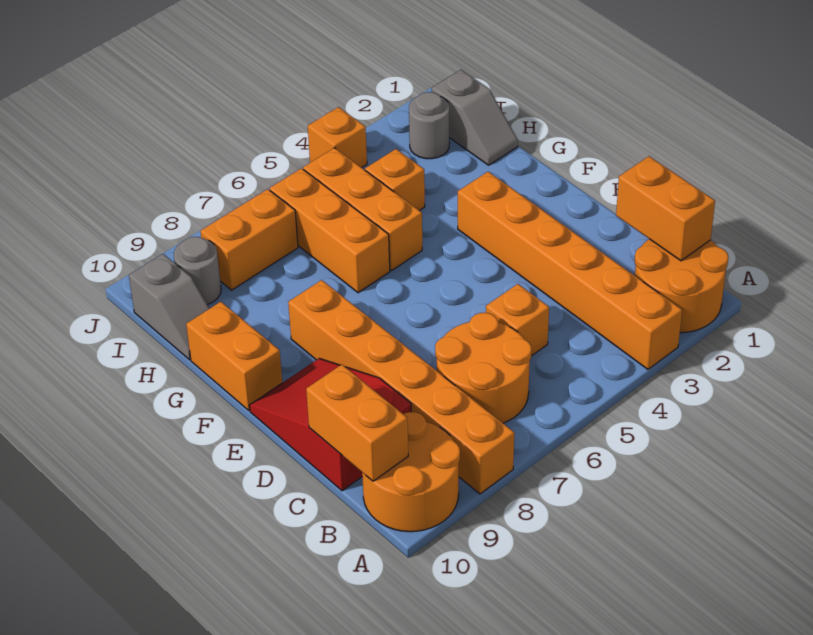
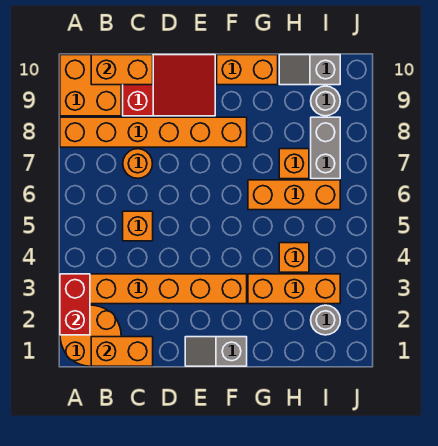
none -> red 1x2 brick [60,274,90,335]
orange 2x2 round brick [362,412,460,532] -> orange 2x2 brick [60,55,121,116]
orange 2x2 round brick [435,313,532,423] -> orange 1x1 round brick [123,149,153,178]
orange 1x3 brick [303,148,422,271] -> orange 1x3 brick moved to [248,274,340,304]
grey 1x2 slope [432,70,518,165] -> grey 1x2 slope moved to [185,337,247,366]
orange 1x2 brick [200,189,298,290] -> grey 1x2 brick [311,117,340,179]
orange 1x1 brick [308,107,367,168] -> orange 1x1 brick moved to [279,149,309,179]

